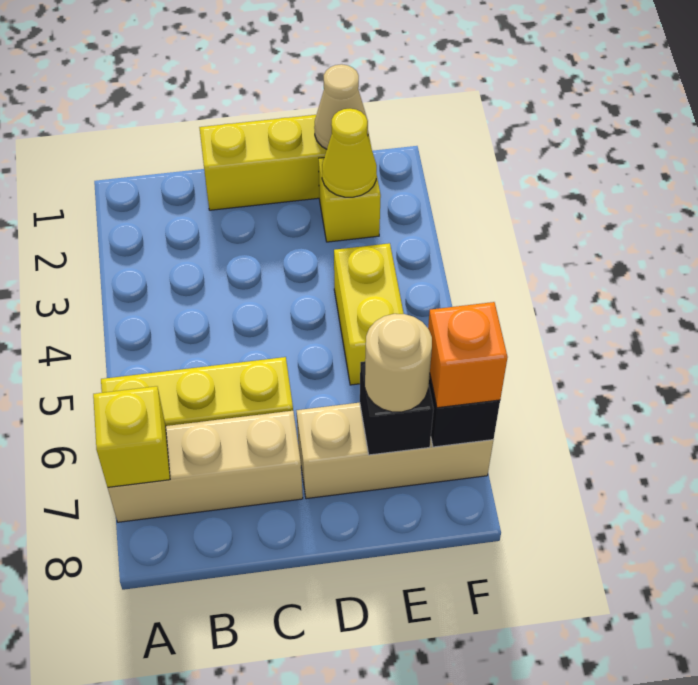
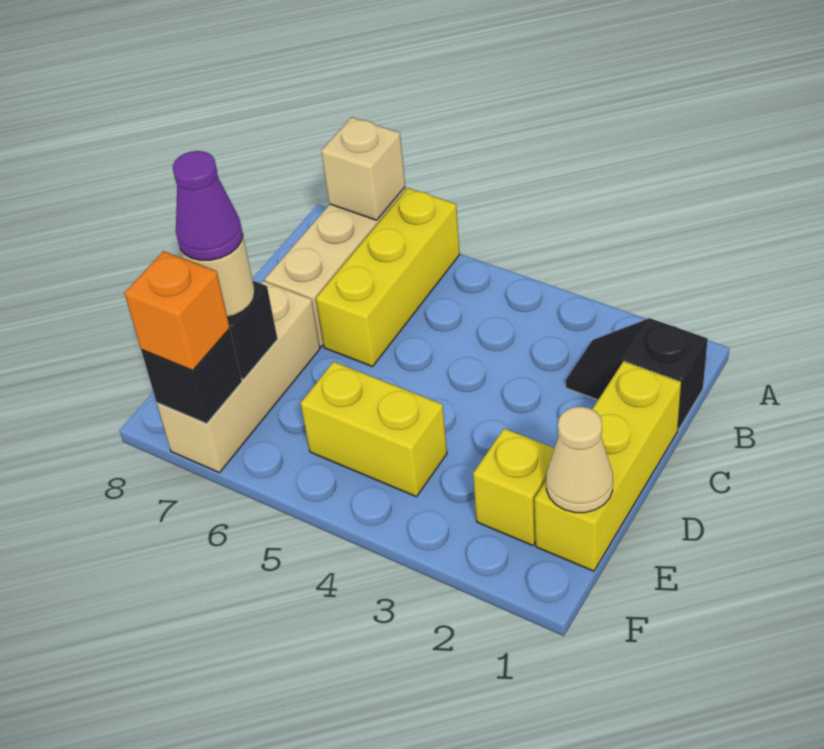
yellow 1x1 brick [93,386,170,487] -> tan 1x1 brick [321,117,405,220]
none -> black 1x2 slope [566,318,708,430]
yellow 1x1 cone [322,109,377,197] -> none
none -> purple 1x1 cone [173,151,243,260]

